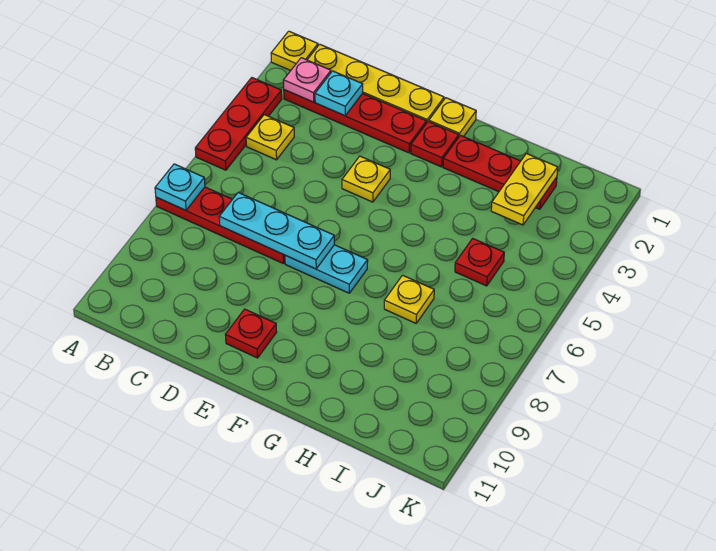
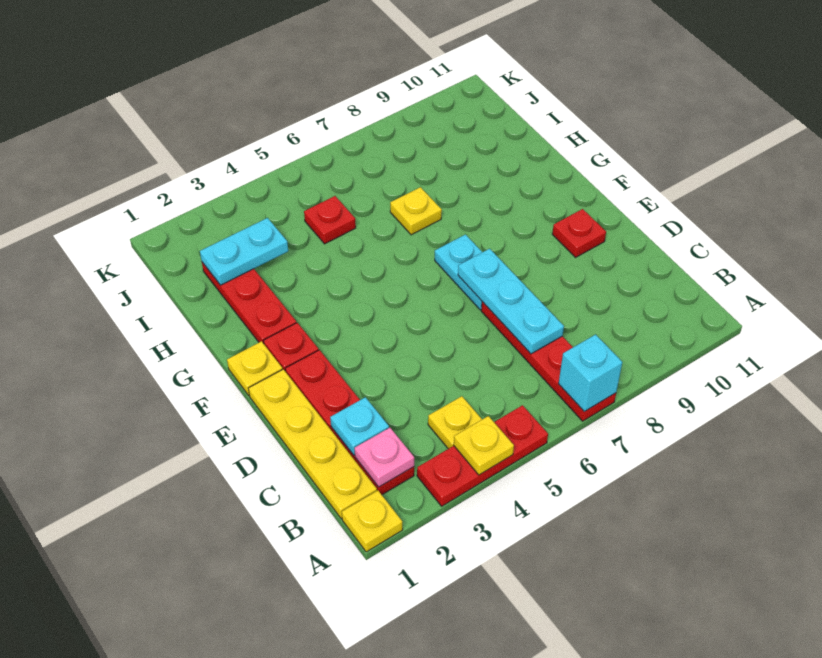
cyan 1x1 plate [155,164,205,210] -> cyan 1x1 brick [559,334,622,412]
yellow 1x1 plate [342,156,390,202] -> yellow 1x1 plate moved to [454,416,514,475]
yellow 1x2 plate [491,154,558,225] -> cyan 1x2 plate [200,218,288,285]

